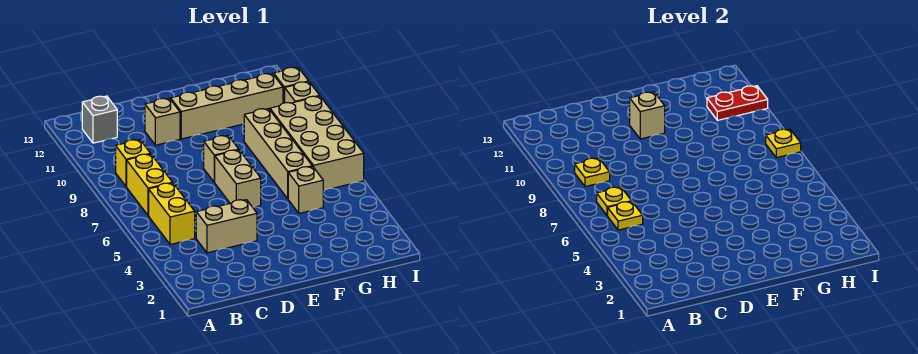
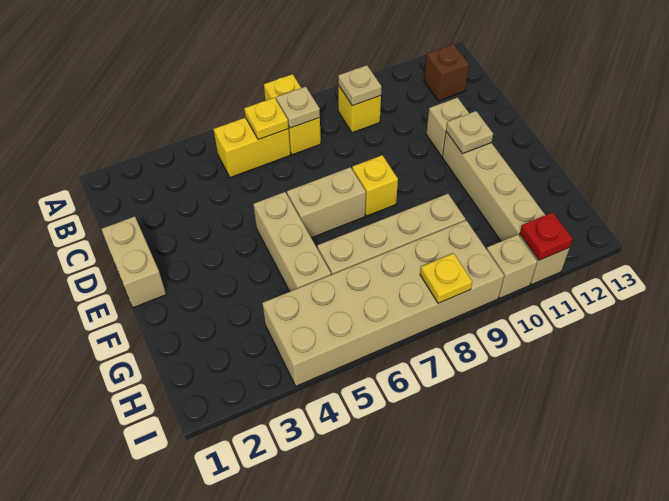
yellow 1x2 brick [127,154,173,216] -> yellow 1x2 brick turned to [264,74,321,155]
yellow 1x1 plate [597,187,632,216] -> tan 1x1 plate [276,87,320,128]
yellow 1x1 plate [575,158,610,187] -> tan 1x1 plate [338,65,382,106]
grey 1x1 brick [82,96,117,143] -> brown 1x1 brick [424,44,469,101]
tan 1x2 brick [196,200,257,253] -> tan 1x2 brick moved to [101,216,166,308]
tan 1x1 brick [204,136,239,182] -> yellow 1x1 brick [352,155,398,216]
tan 1x1 brick [630,92,665,139] -> tan 1x1 plate [446,111,493,154]
tan 1x1 brick [288,166,323,213] -> tan 1x3 brick [253,192,331,291]
tan 2x4 brick [270,96,364,191] -> tan 2x6 brick [262,220,504,386]
red 1x2 plate [707,86,768,120] -> red 1x1 plate [520,212,573,260]

